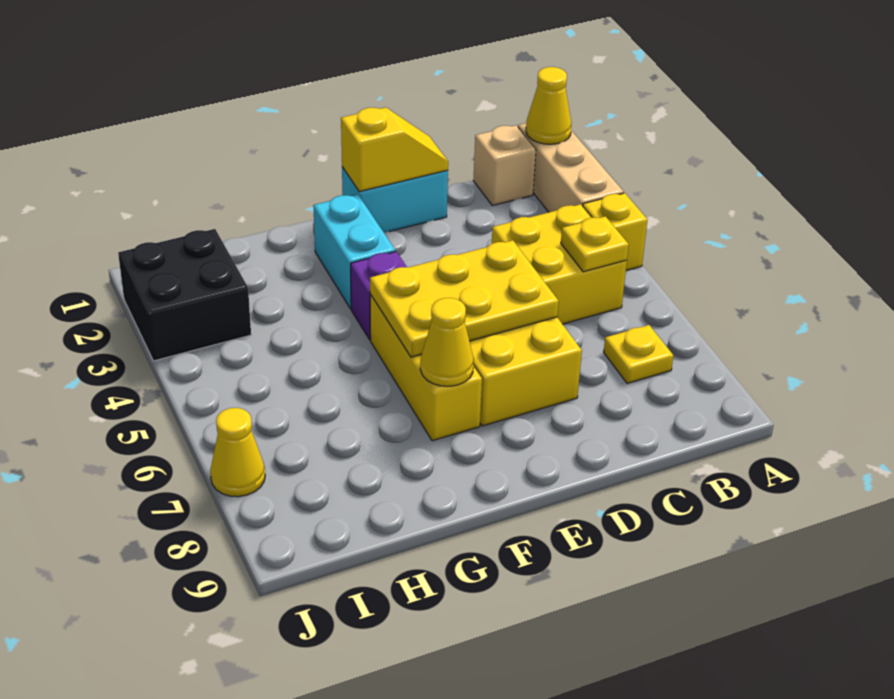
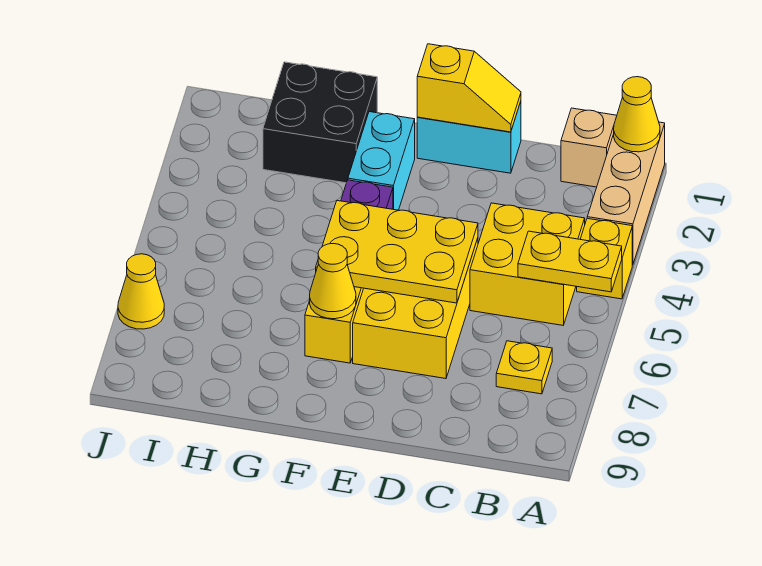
yellow 1x1 plate [561,216,629,272] -> yellow 1x2 plate [518,231,622,292]
black 2x2 brick [118,229,251,361] -> black 2x2 brick moved to [263,62,377,183]

